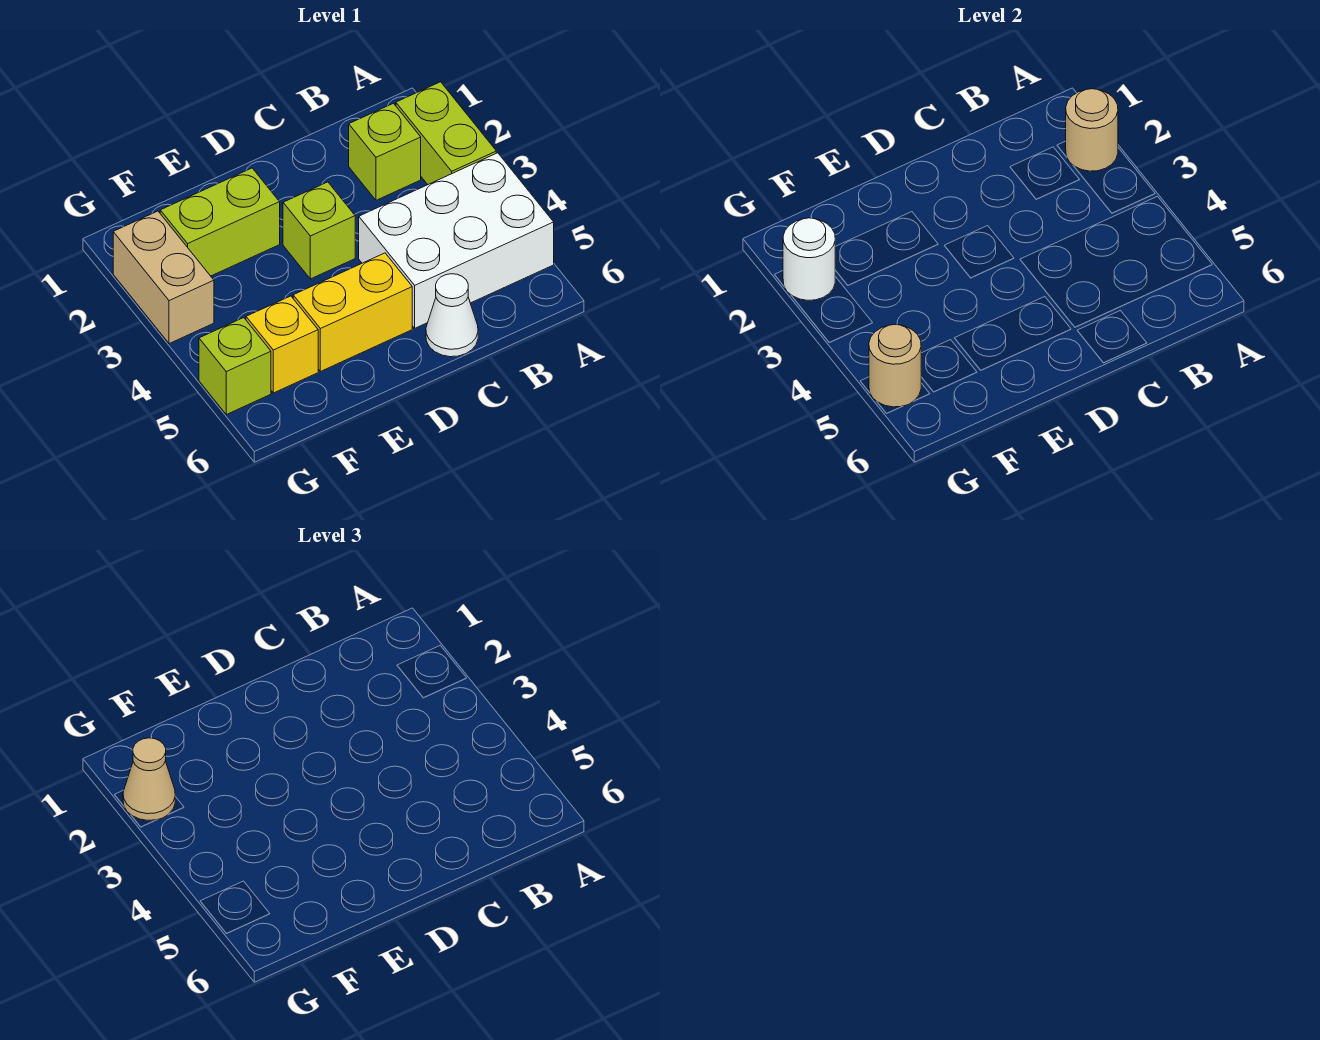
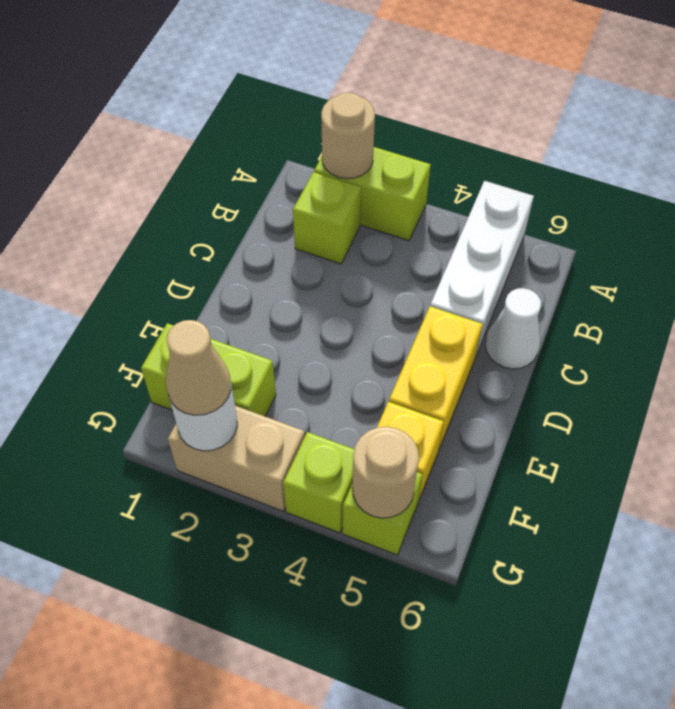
white 2x3 brick [359,153,554,328] -> white 1x3 brick [430,181,534,356]
lime 1x1 brick [283,182,355,279] -> lime 1x1 brick moved to [283,432,354,533]
lime 1x2 brick [160,168,280,276] -> lime 1x2 brick turned to [141,323,276,416]

